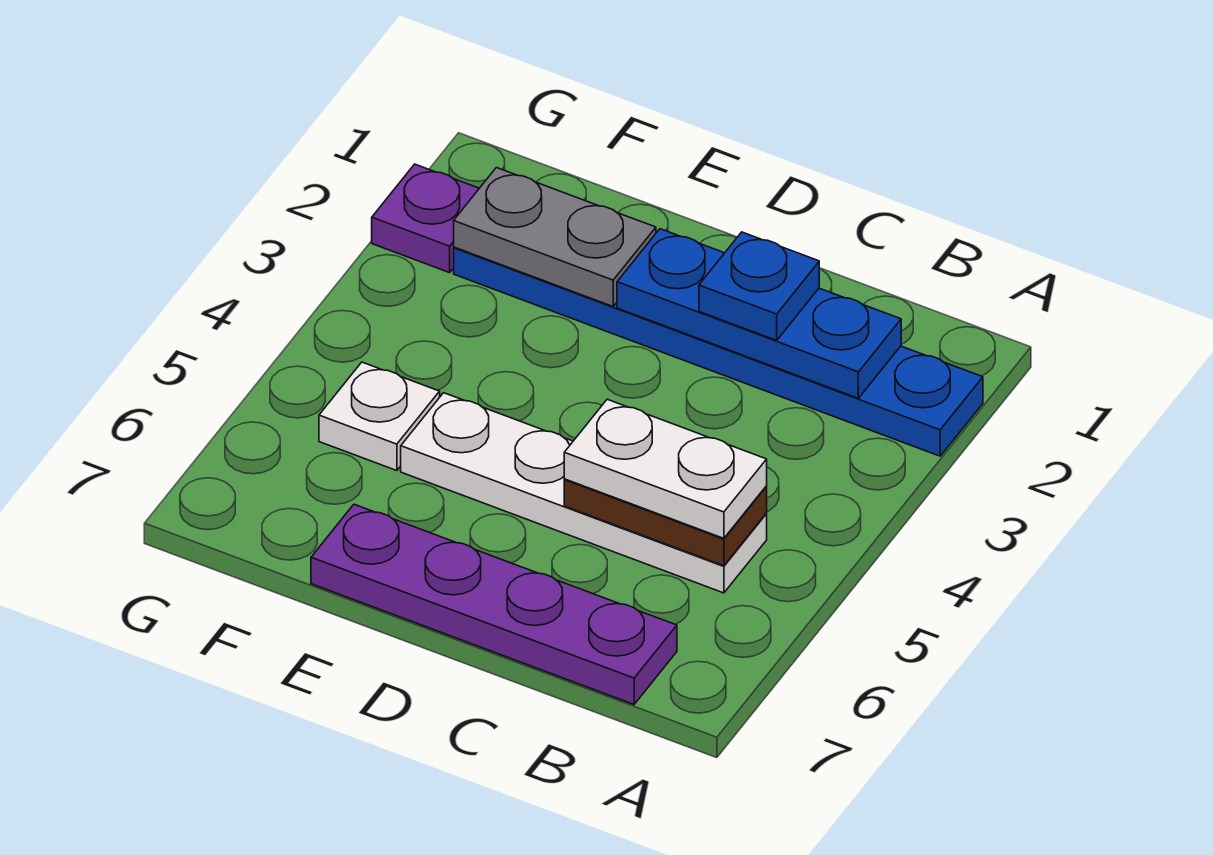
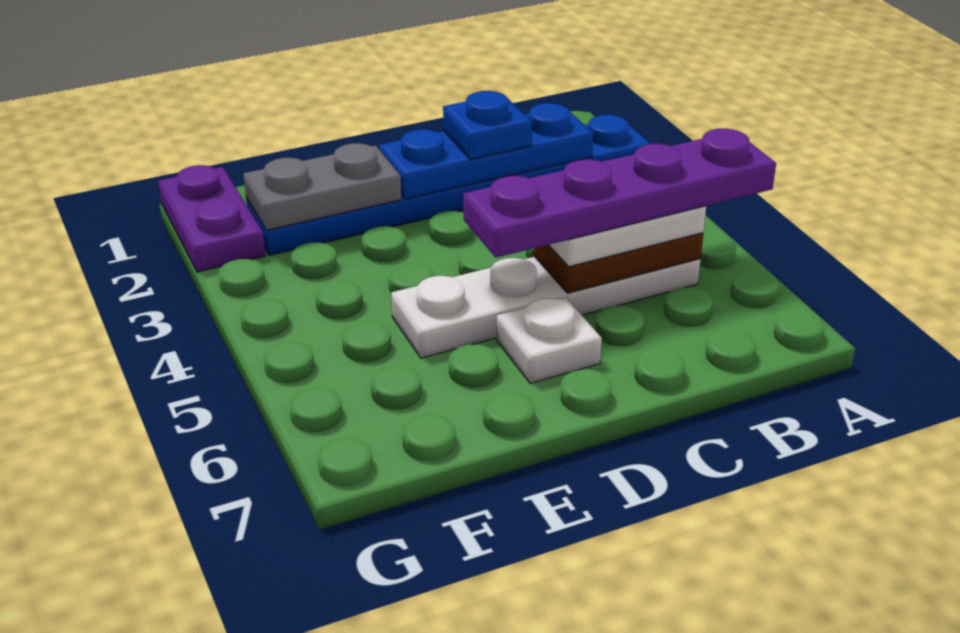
purple 1x4 plate [311,504,677,704] -> purple 1x4 plate moved to [463,129,776,258]
white 1x1 plate [319,362,440,471] -> white 1x1 plate moved to [497,297,602,383]
purple 1x1 plate [372,164,479,273] -> purple 1x2 plate [158,165,265,272]

